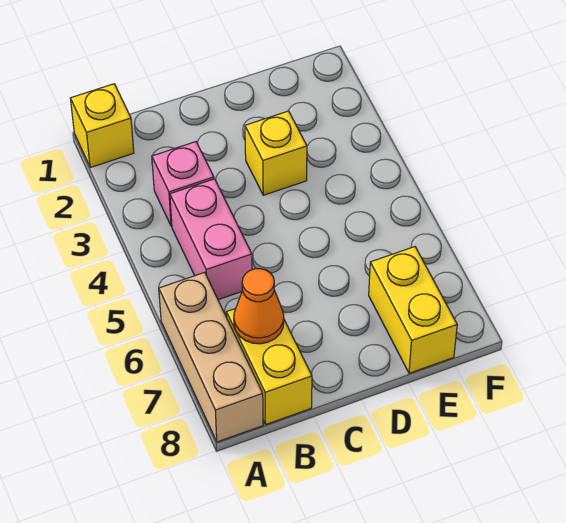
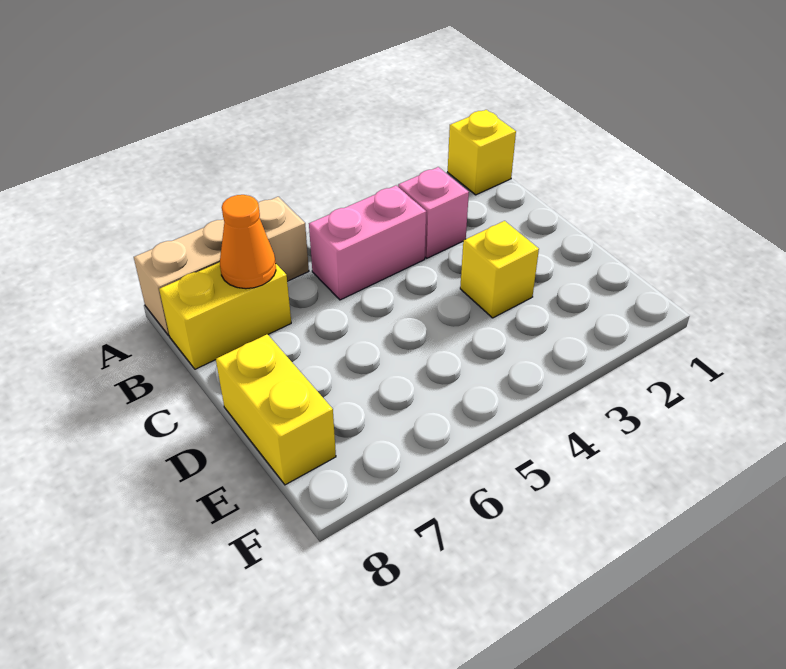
yellow 1x2 brick [369,247,457,373] -> yellow 1x2 brick turned to [216,334,336,485]

